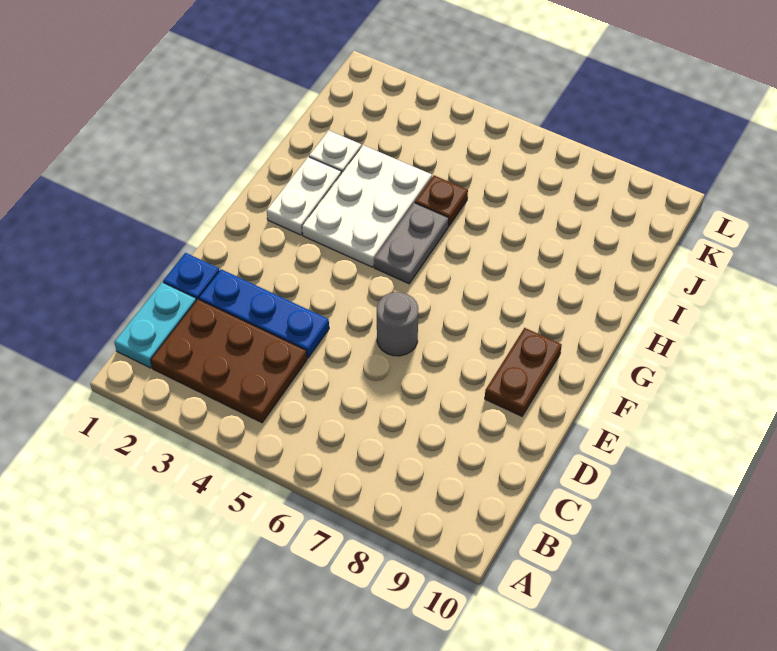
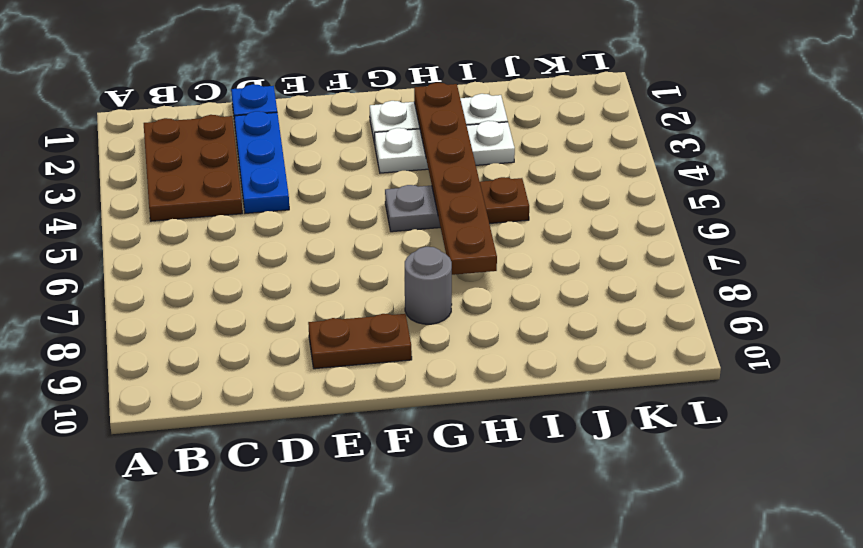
cyan 1x2 plate [114,282,196,368] -> none
grey 1x1 round brick [377,292,418,356] -> grey 1x1 round brick moved to [405,247,452,324]
white 2x3 plate [302,145,432,267] -> white 1x3 plate [375,121,515,173]
none -> brown 1x6 plate [414,83,497,275]

